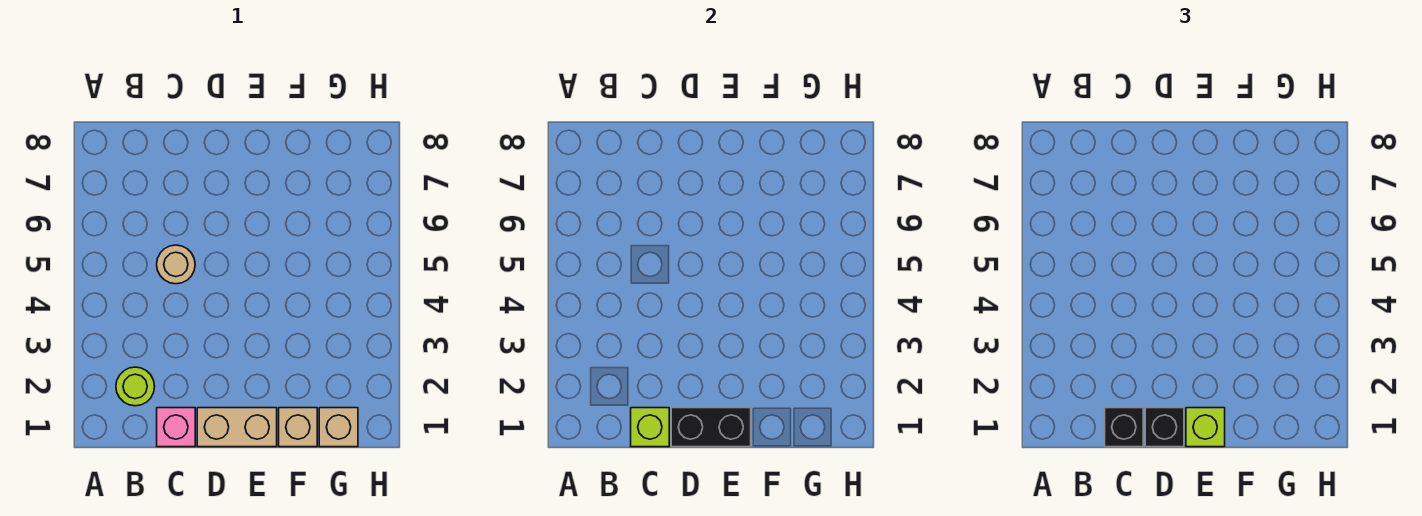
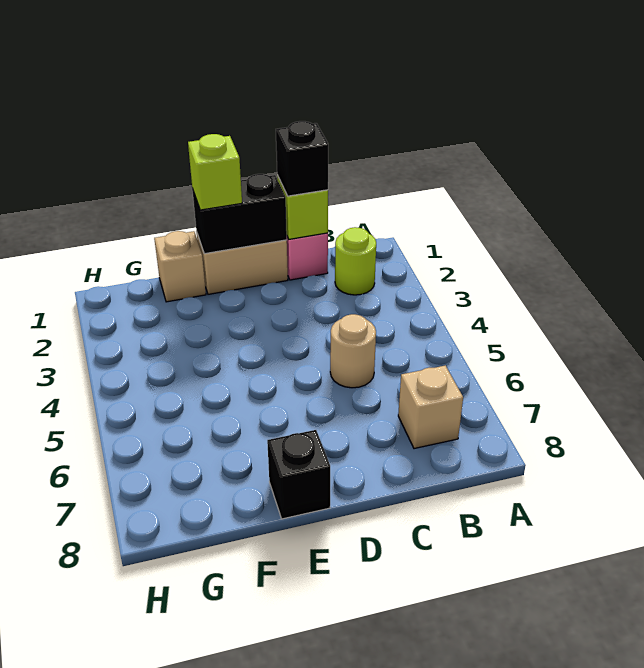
black 1x1 brick [1145,408,1184,447] -> black 1x1 brick moved to [267,430,330,519]
tan 1x1 brick [319,408,358,447] -> tan 1x1 brick moved to [398,365,463,449]

